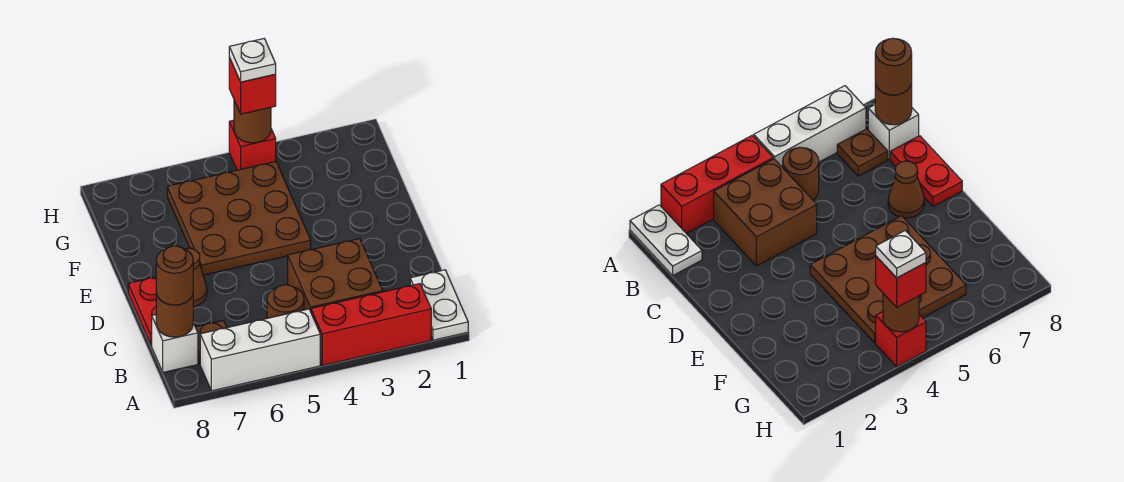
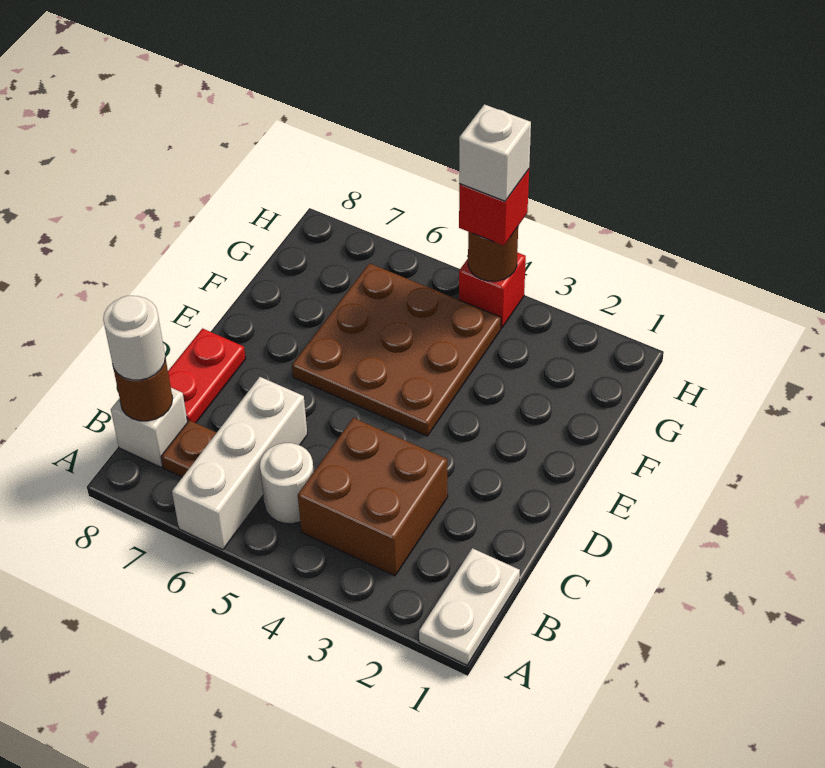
red 1x3 brick [311,284,431,366] -> none
white 1x3 brick [200,309,320,391] -> white 1x3 brick turned to [172,377,307,550]
brown 1x1 round brick [267,285,304,318] -> white 1x1 round brick [260,443,314,524]
brown 1x1 round brick [156,246,193,305] -> white 1x1 round brick [103,296,165,380]
brown 1x1 cone [186,248,207,307] -> none
white 1x1 plate [229,39,276,82] -> white 1x1 brick [459,104,531,201]

